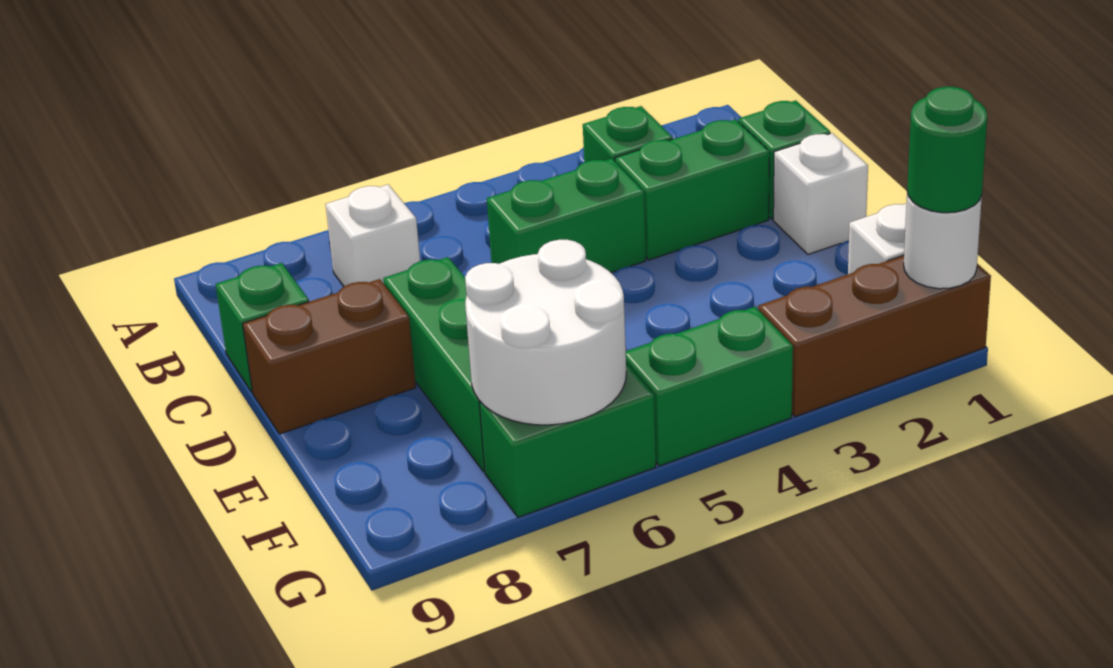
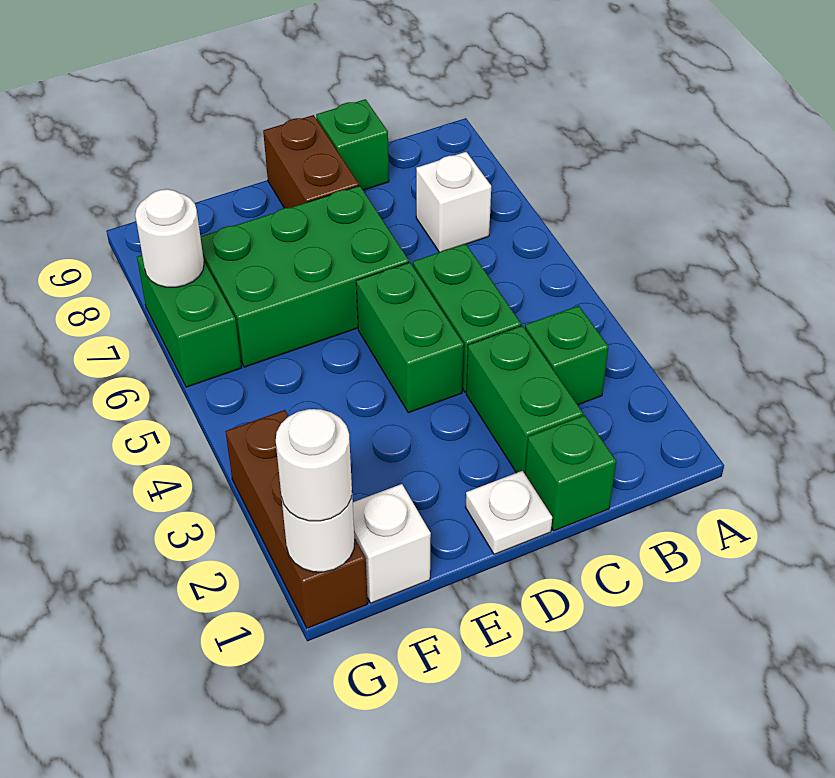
white 1x1 brick [773,133,868,254] -> white 1x1 plate [466,471,552,554]
green 1x3 brick [383,257,485,472] -> green 2x3 brick [200,186,409,367]
white 2x2 round brick [465,240,626,425] -> white 1x1 round brick [135,189,204,287]
green 1x1 round brick [907,87,987,213] -> white 1x1 round brick [276,409,352,521]
green 1x2 brick [626,307,793,466] -> green 1x2 brick moved to [356,262,464,413]

